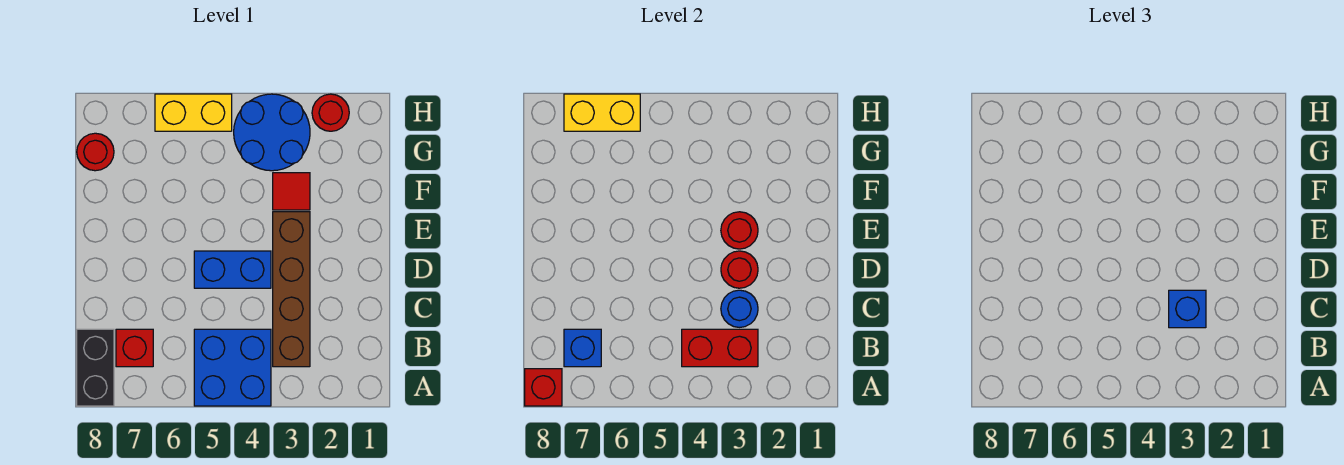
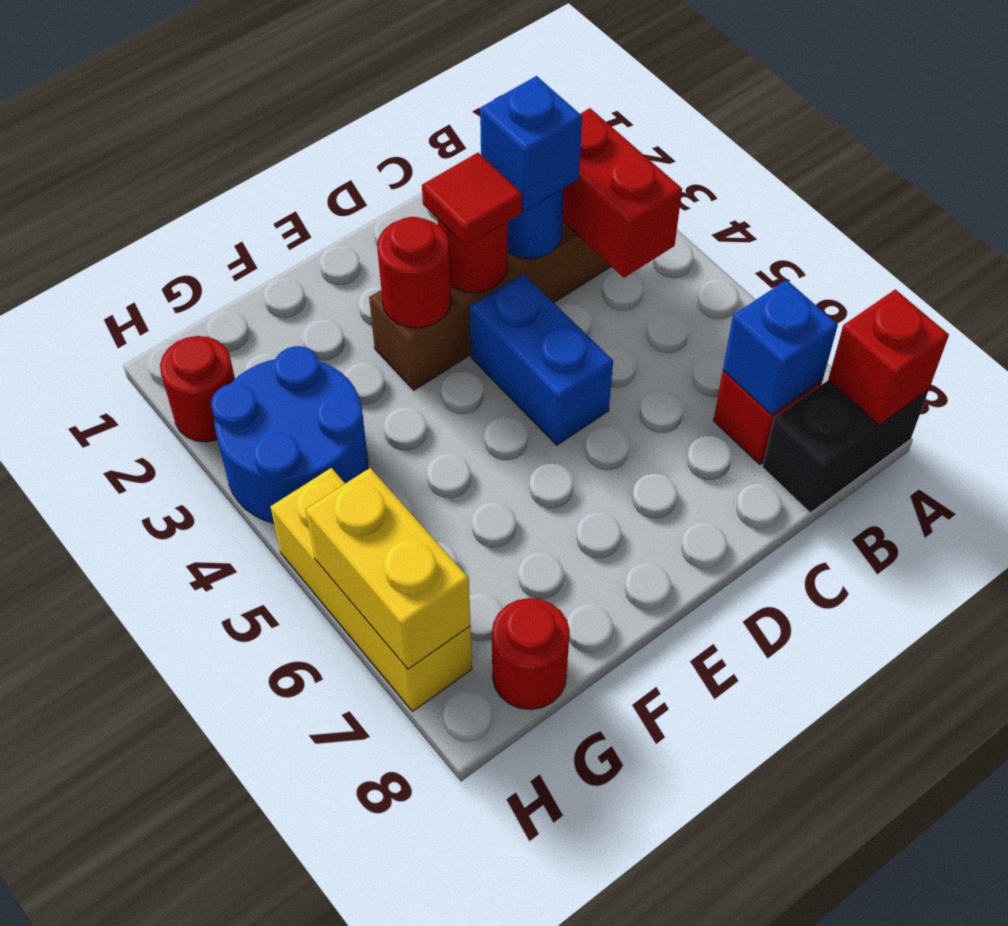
blue 2x2 brick [194,329,271,406] -> none
red 1x1 tile [273,173,310,210] -> red 1x1 tile moved to [422,153,522,246]
yellow 1x2 brick [155,94,232,131] -> yellow 1x3 brick [270,468,472,712]

